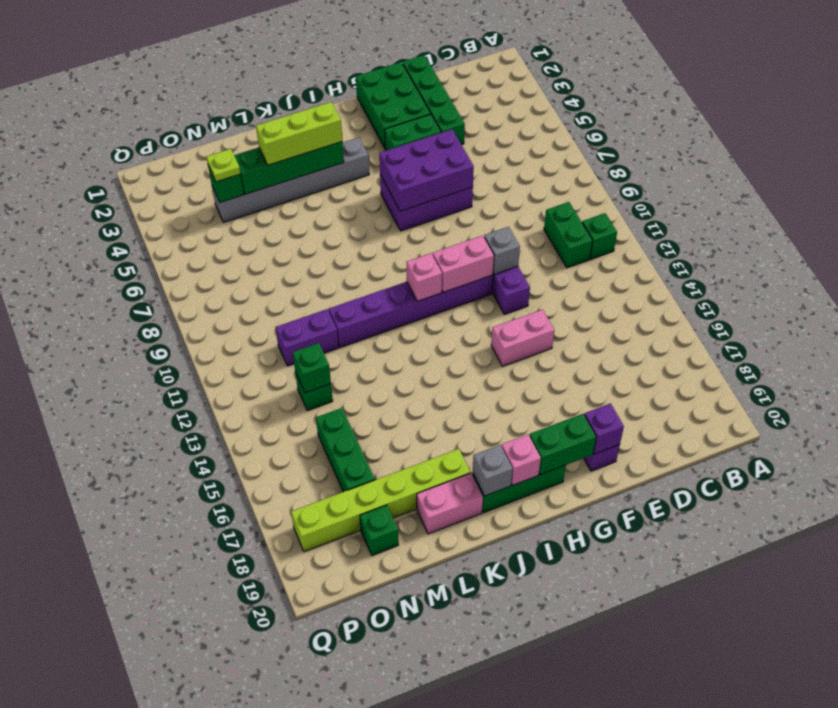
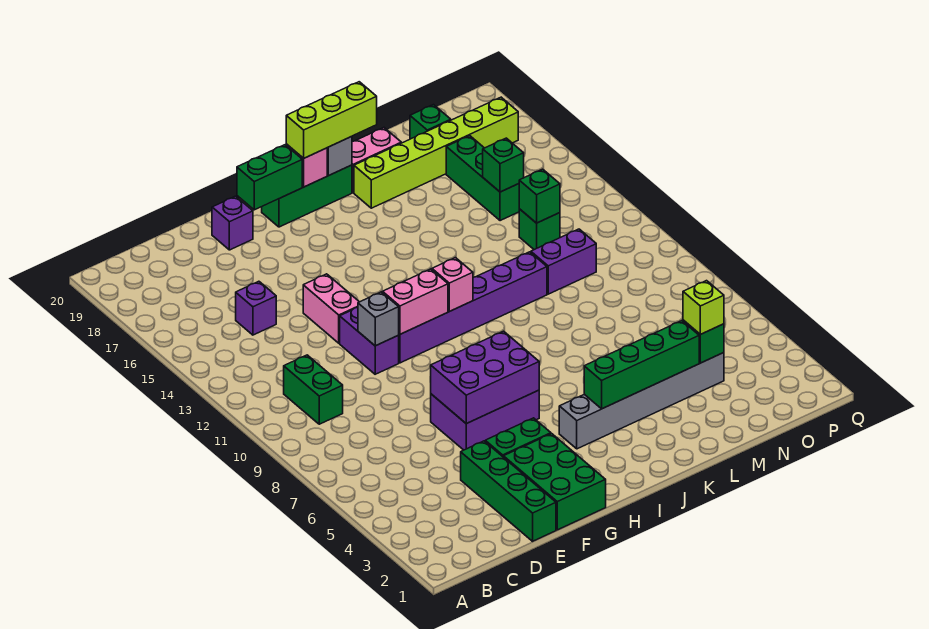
green 1x1 brick [582,213,617,259] -> green 1x1 brick moved to [483,138,524,192]
pink 1x2 brick [491,310,554,366] -> pink 1x2 brick turned to [303,274,359,343]
purple 1x1 brick [585,404,624,454] -> purple 1x1 brick moved to [236,281,276,335]
lime 1x3 brick [256,102,342,165] -> lime 1x3 brick moved to [286,82,377,158]
lime 1x1 plate [206,149,241,182] -> lime 1x1 brick [683,281,724,334]

